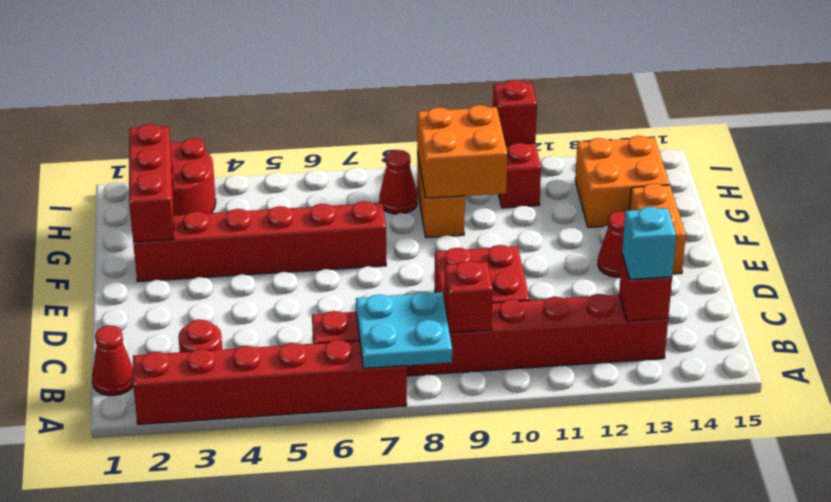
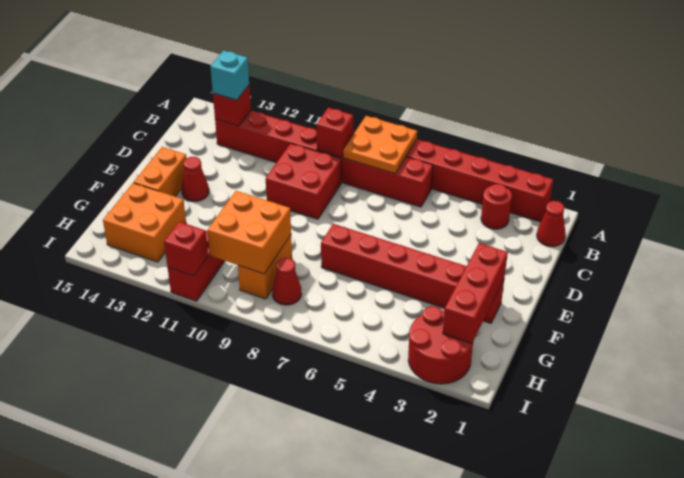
cyan 2x2 plate [356,292,452,368] -> orange 2x2 plate [343,116,417,174]

